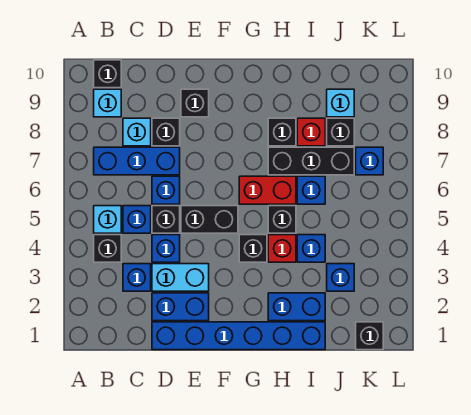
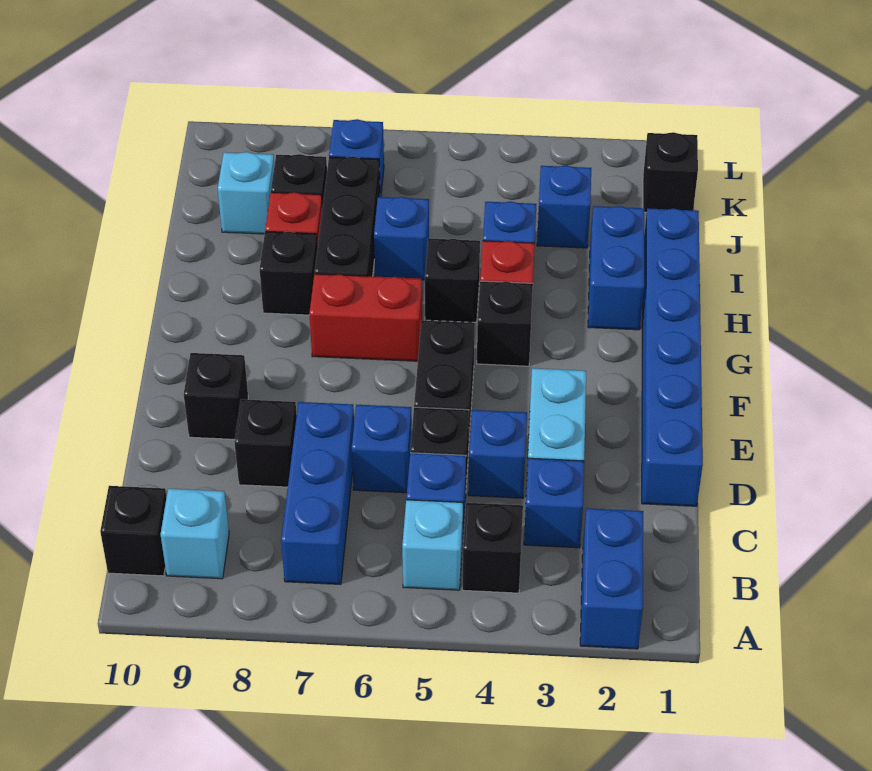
cyan 1x1 brick [123,118,151,146] -> none
blue 1x2 brick [152,293,209,321] -> blue 1x2 brick moved to [580,508,643,649]
red 1x2 brick [239,176,296,204] -> red 1x2 brick turned to [309,274,422,361]

